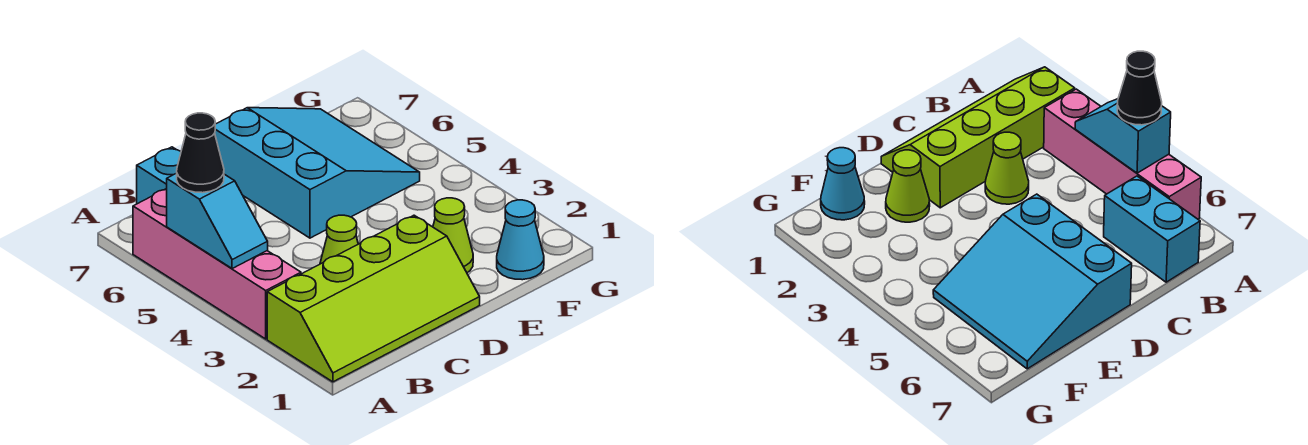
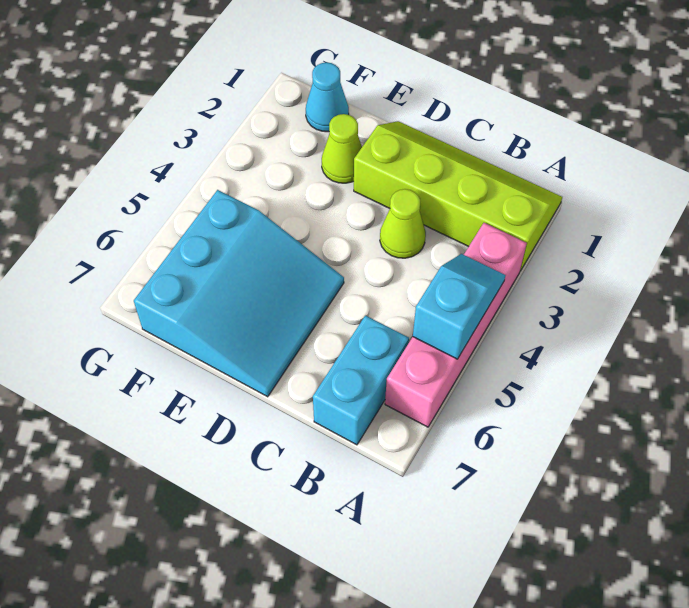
black 1x1 cone [177,113,224,193] -> none
cyan 3x3 slope [215,108,420,238] -> cyan 3x3 slope turned to [134,190,344,397]

